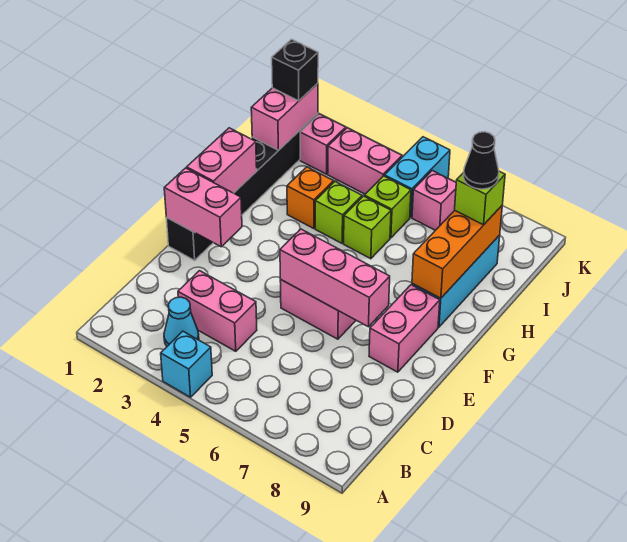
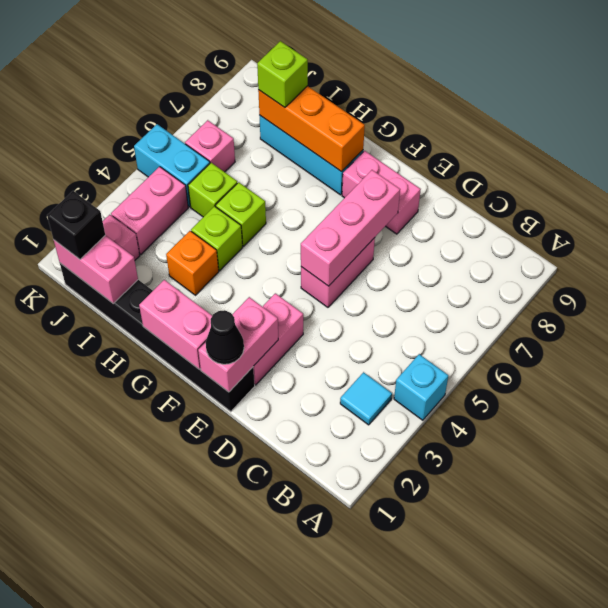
cyan 1x1 cone [164,297,199,346] -> cyan 1x1 tile [340,372,392,425]
pink 1x2 brick [178,271,257,351] -> pink 1x2 brick moved to [253,293,303,385]
black 1x1 cone [463,132,499,189] -> black 1x1 cone moved to [206,310,244,364]

